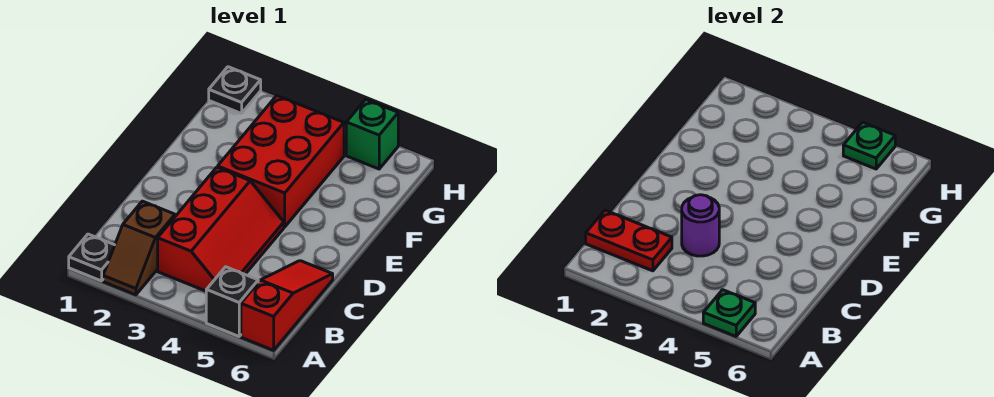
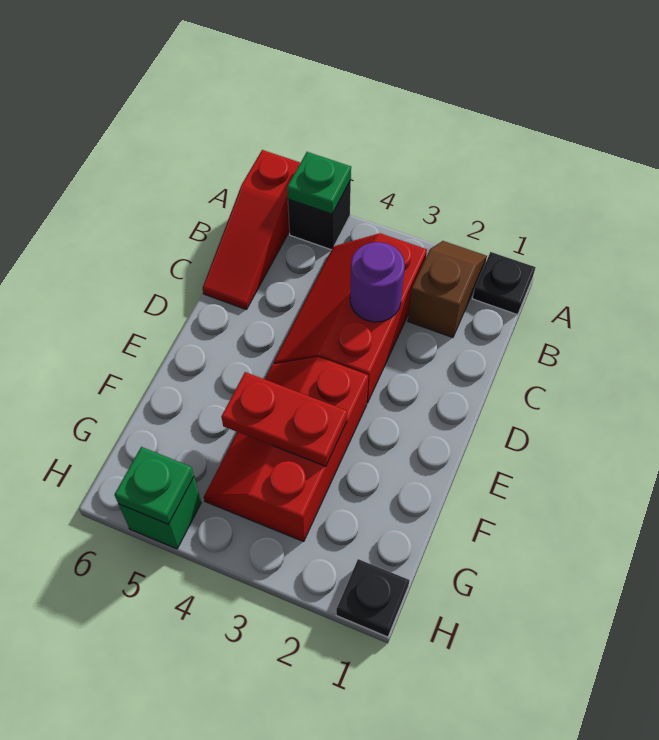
red 1x2 plate [586,210,672,271] -> red 1x2 plate moved to [221,372,347,466]
red 2x3 brick [218,96,344,227] -> red 2x3 slope [204,357,368,541]

